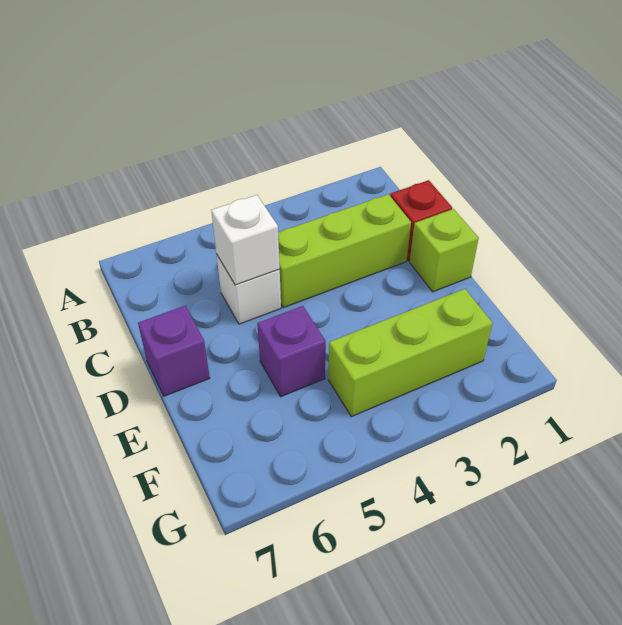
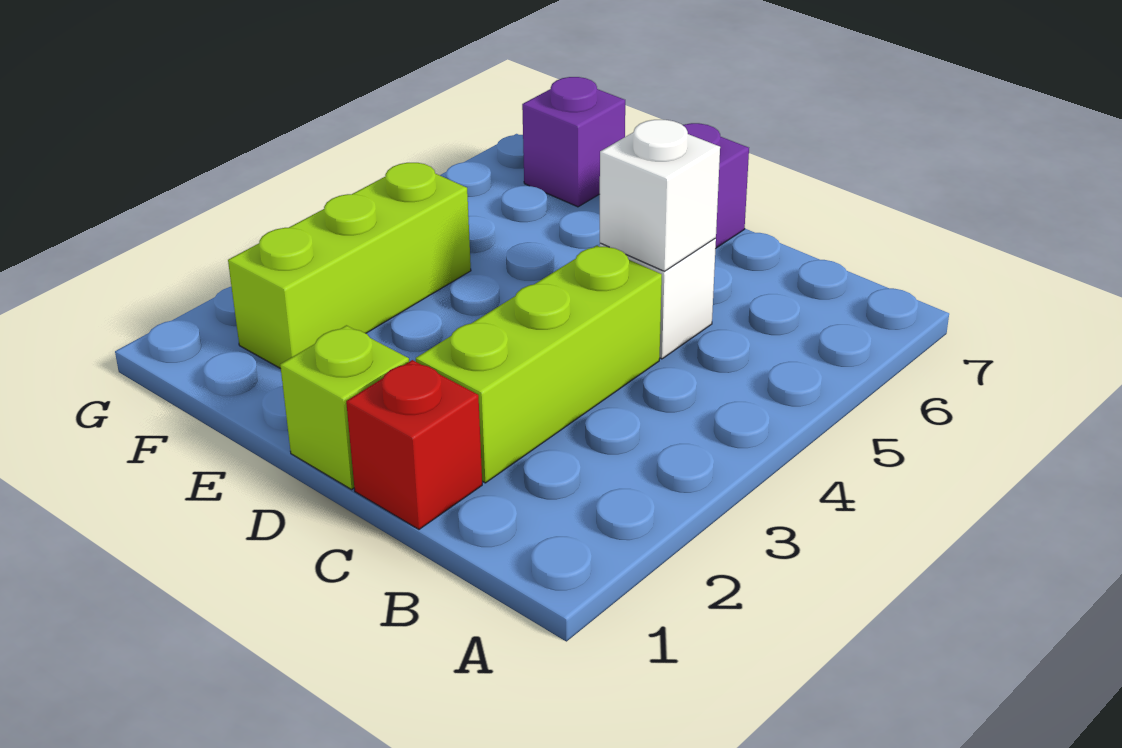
purple 1x1 brick [257,306,326,396] -> purple 1x1 brick moved to [522,77,625,207]

